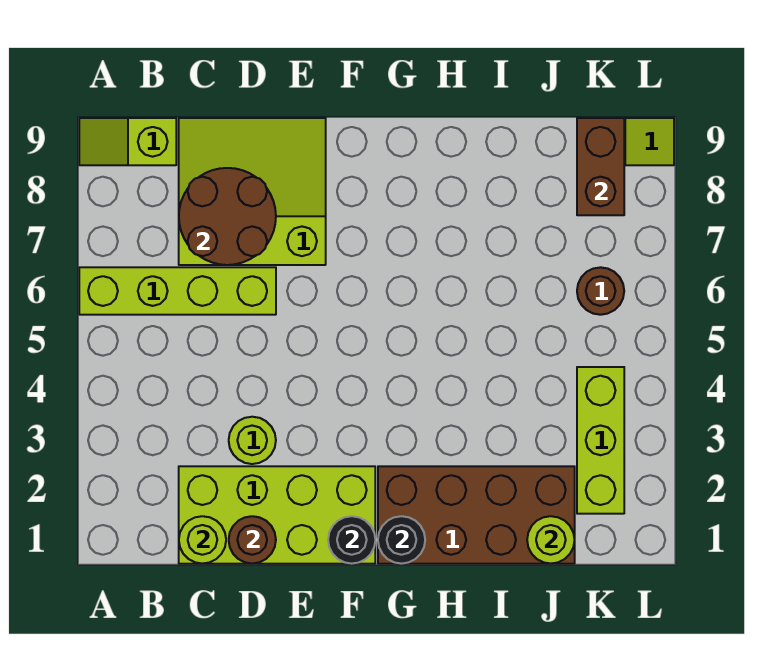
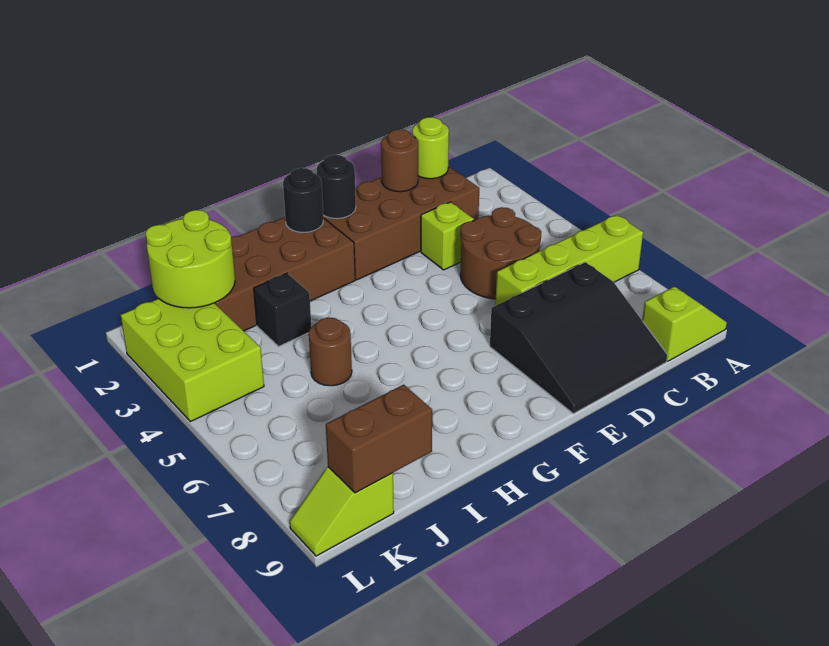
lime 2x4 brick [179,466,375,564] -> brown 2x4 brick [323,166,479,280]
lime 3x3 slope [179,118,326,265] -> black 3x3 slope [490,262,668,414]
brown 2x2 round brick [179,168,276,265] -> brown 2x2 round brick moved to [460,207,541,299]
lime 1x1 round brick [229,417,276,464] -> lime 1x1 brick [421,202,474,270]
none -> black 1x1 brick [254,273,311,346]
lime 1x1 round brick [527,516,575,564] -> lime 2x2 round brick [145,210,235,308]
lime 1x3 brick [577,367,624,514] -> lime 2x3 brick [121,298,264,422]
brown 1x1 round brick [577,267,624,315] -> brown 1x1 round brick moved to [309,318,352,386]
brown 1x2 brick [577,118,624,215] -> brown 1x2 brick turned to [326,385,432,493]

